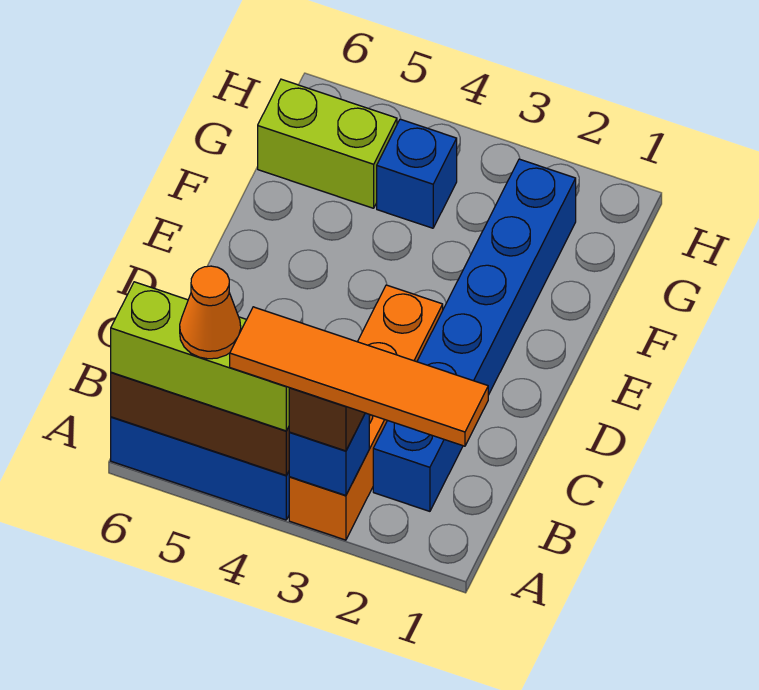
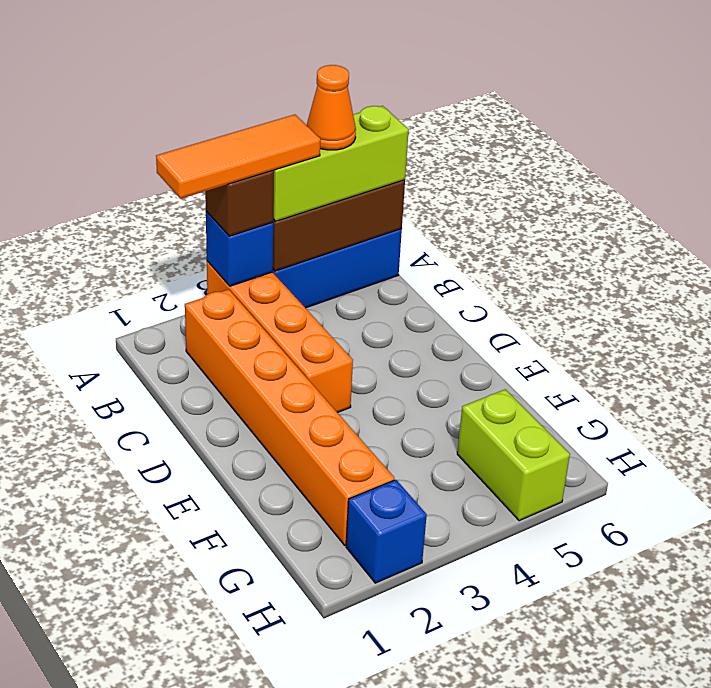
orange 1x4 tile [230,307,488,446] -> orange 1x3 tile [156,115,320,199]
blue 1x6 brick [373,159,576,511] -> orange 1x6 brick [185,289,395,545]
blue 1x1 brick [377,119,457,228] -> blue 1x1 brick moved to [346,480,427,583]
lime 1x2 brick [258,79,397,208] -> lime 1x2 brick turned to [457,389,570,521]

